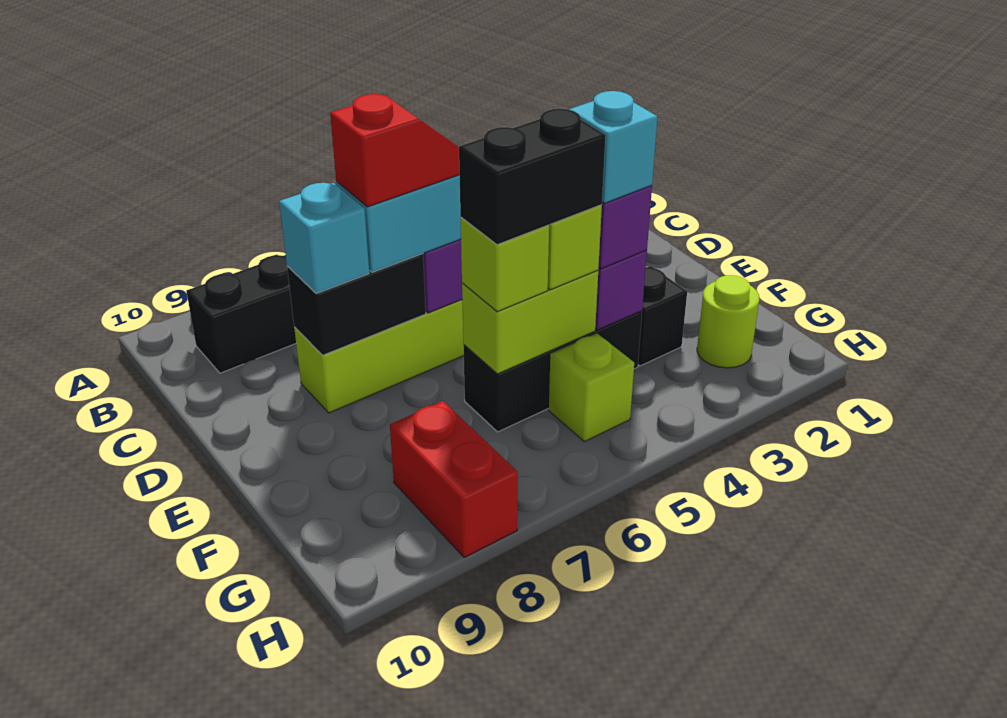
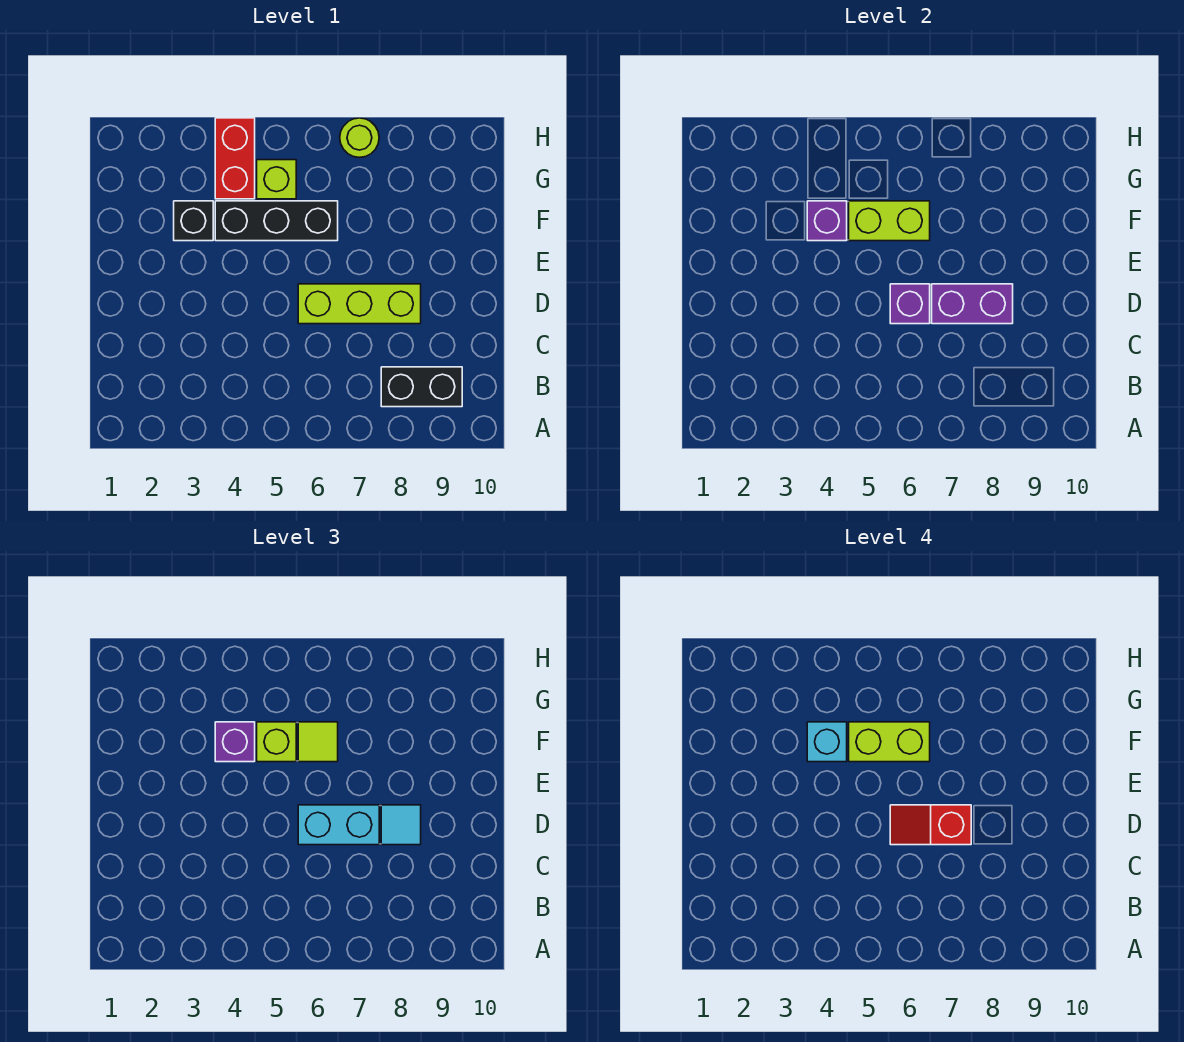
black 1x2 brick [287,254,426,355] -> purple 1x2 brick [932,284,1013,324]
cyan 1x1 brick [279,183,369,294] -> cyan 1x1 tile [381,805,421,845]
black 1x2 brick [459,109,606,245] -> lime 1x2 brick [849,722,930,762]
lime 1x1 brick [461,217,549,312] -> lime 1x1 tile [298,722,338,762]
lime 1x1 round brick [697,275,759,368] -> lime 1x1 round brick moved to [340,118,379,157]
red 1x2 brick [390,401,518,558] -> red 1x2 brick moved to [215,118,255,199]

